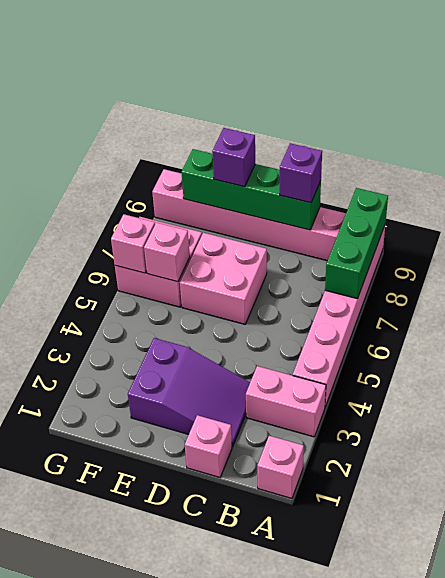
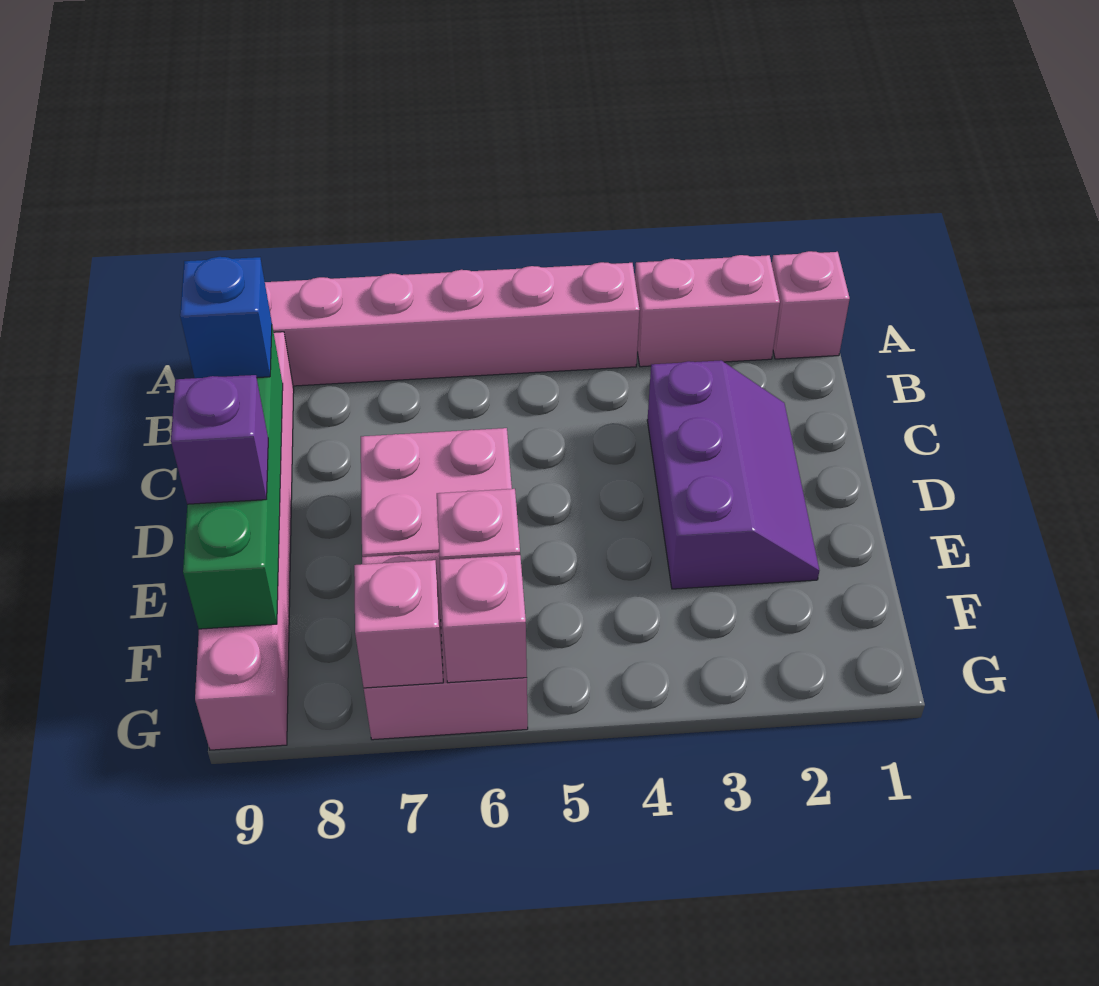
pink 1x2 brick [246,366,326,437] -> pink 1x2 brick turned to [635,255,780,367]
green 1x3 brick [325,188,388,299] -> none
pink 1x1 brick [185,415,232,477] -> pink 1x1 brick moved to [354,560,443,688]
purple 2x3 slope [128,338,250,447] -> purple 2x3 slope turned to [647,360,819,589]
purple 1x1 brick [280,143,322,203] -> blue 1x1 brick [180,257,272,378]

